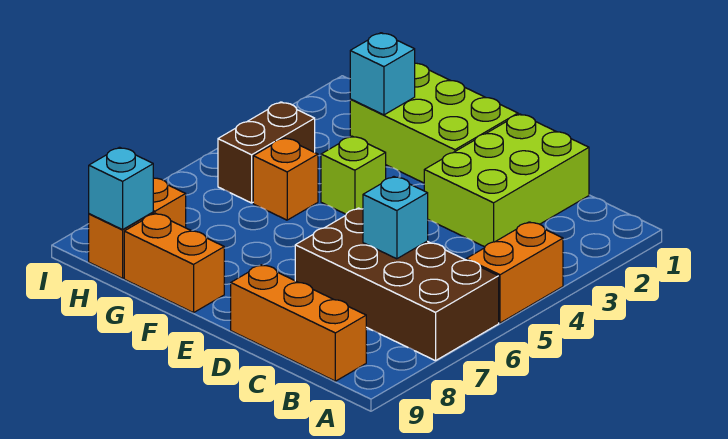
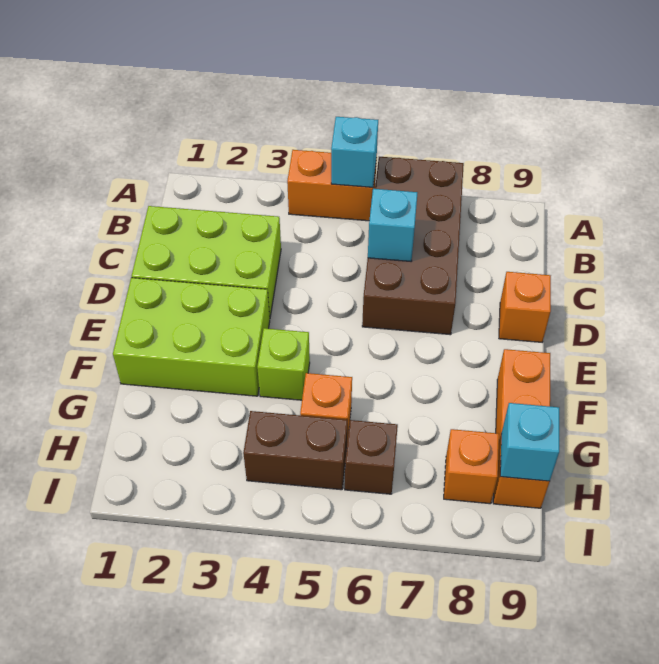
orange 1x3 brick [231,265,366,381] -> orange 1x1 brick [499,272,551,342]
lime 2x3 brick [350,63,518,183] -> lime 2x3 brick turned to [113,278,270,396]
cyan 1x1 brick [350,33,415,115] -> cyan 1x1 brick moved to [331,117,378,187]
none -> brown 1x1 brick [345,420,398,494]

